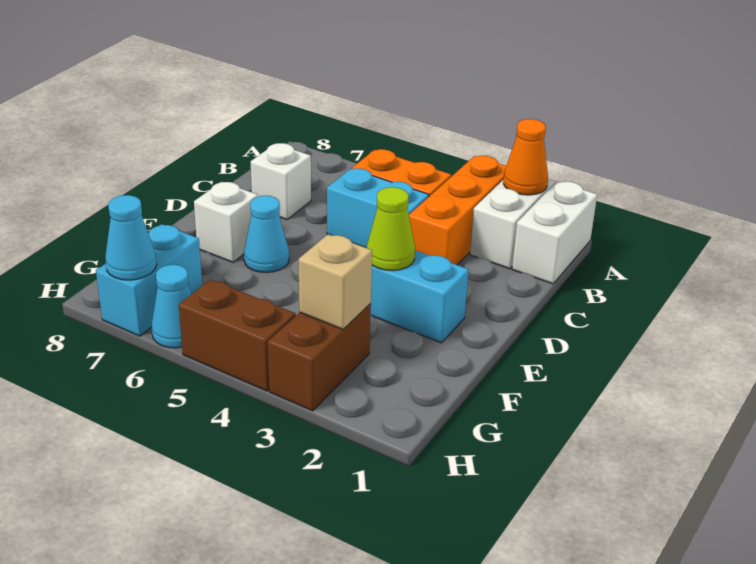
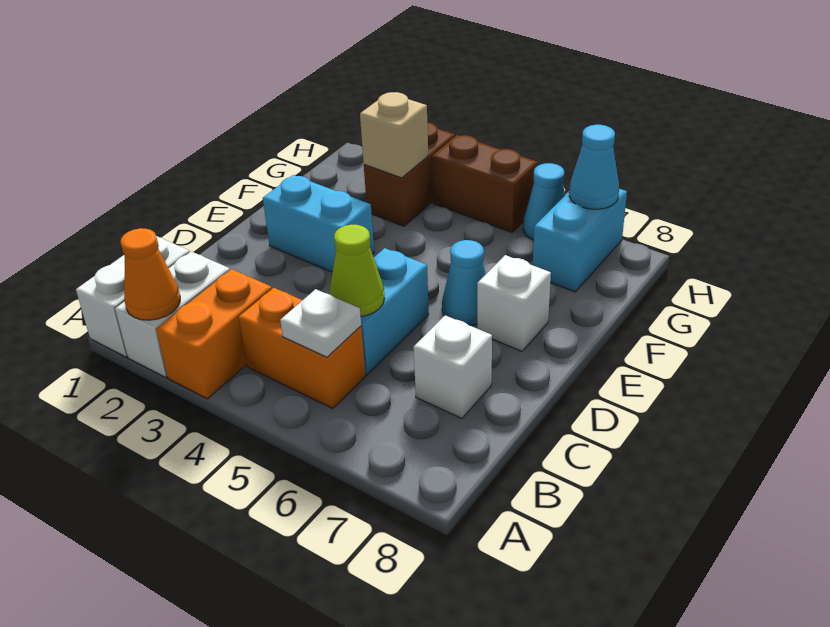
orange 1x3 brick [409,156,506,265] -> orange 1x2 brick [156,269,272,399]
none -> white 1x1 plate [280,289,361,357]
cyan 1x2 brick [327,168,429,248] -> cyan 1x2 brick turned to [361,248,429,375]
lime 1x1 cone [367,187,415,271] -> lime 1x1 cone moved to [329,225,384,316]

